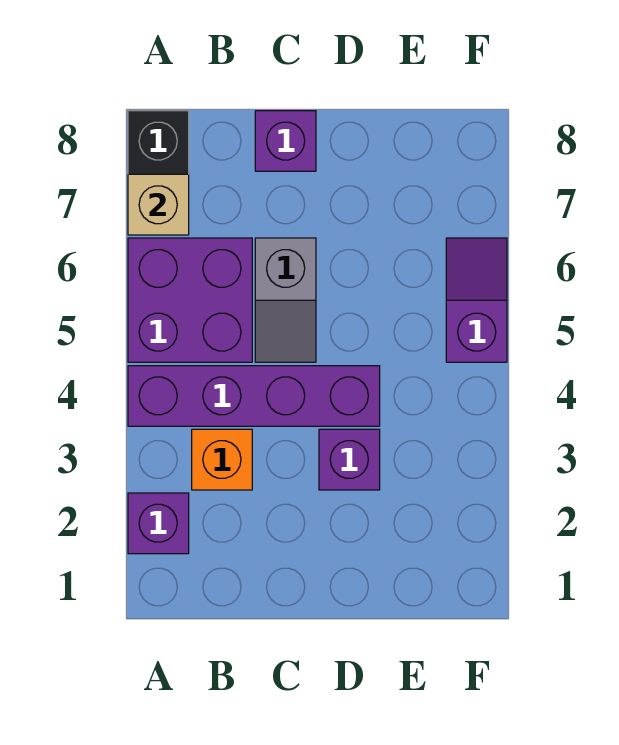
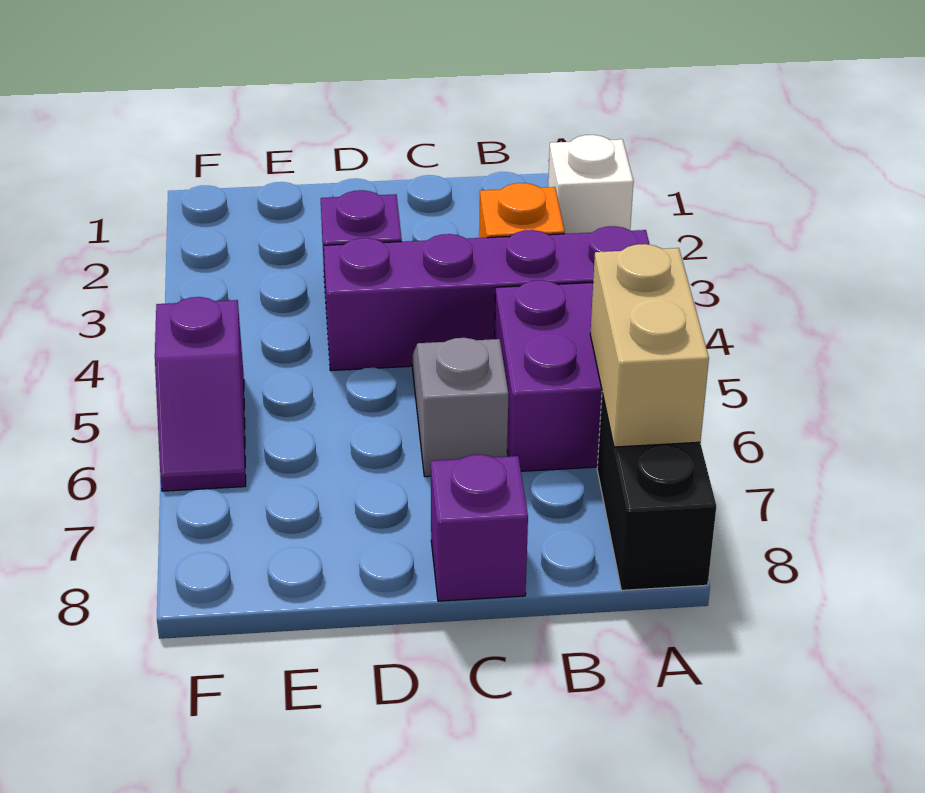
purple 1x1 brick [128,493,189,554] -> white 1x1 brick [548,135,633,234]
tan 1x1 brick [128,174,189,235] -> tan 1x2 brick [590,244,709,447]

